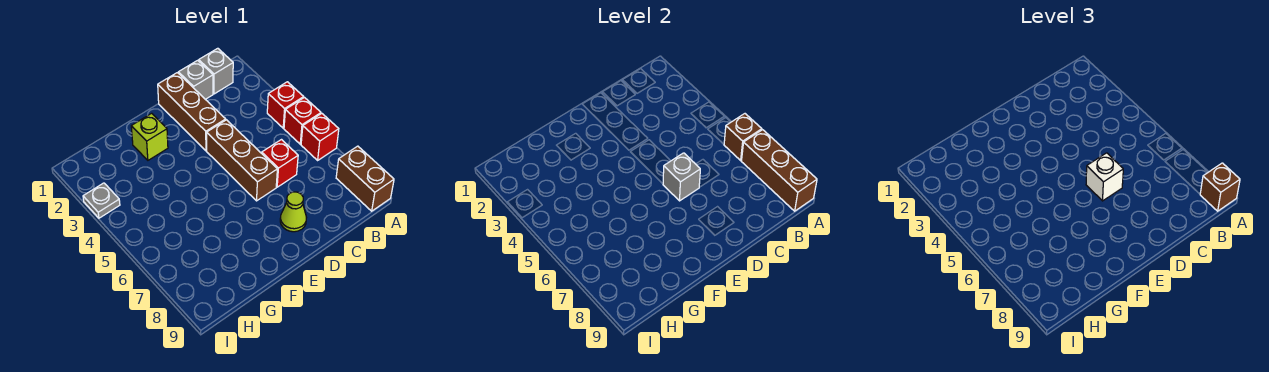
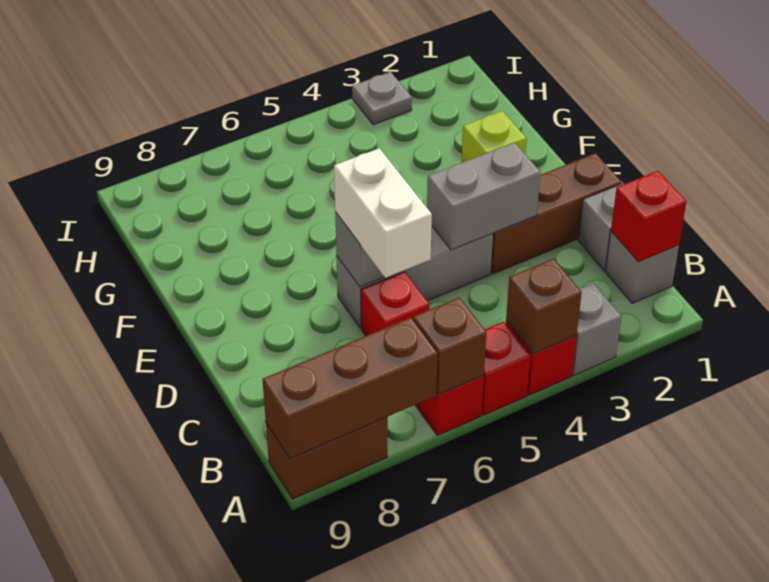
none -> grey 1x1 brick [572,283,622,375]
brown 1x1 brick [1200,163,1240,211] -> brown 1x1 brick moved to [506,259,582,354]
none -> red 1x1 brick [611,171,687,262]
none -> grey 1x2 brick [427,142,541,250]
brown 1x3 brick [207,120,277,201] -> grey 1x3 brick [336,227,493,328]
white 1x1 brick [1086,153,1123,201] -> white 1x2 brick [334,148,432,278]
lime 1x1 cone [280,192,307,232] -> none

